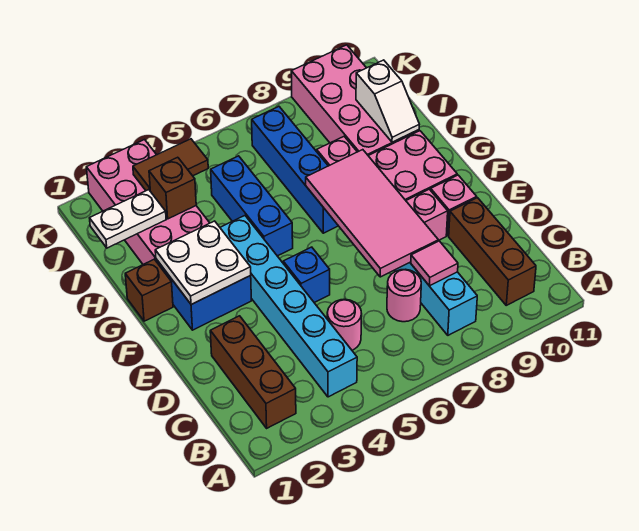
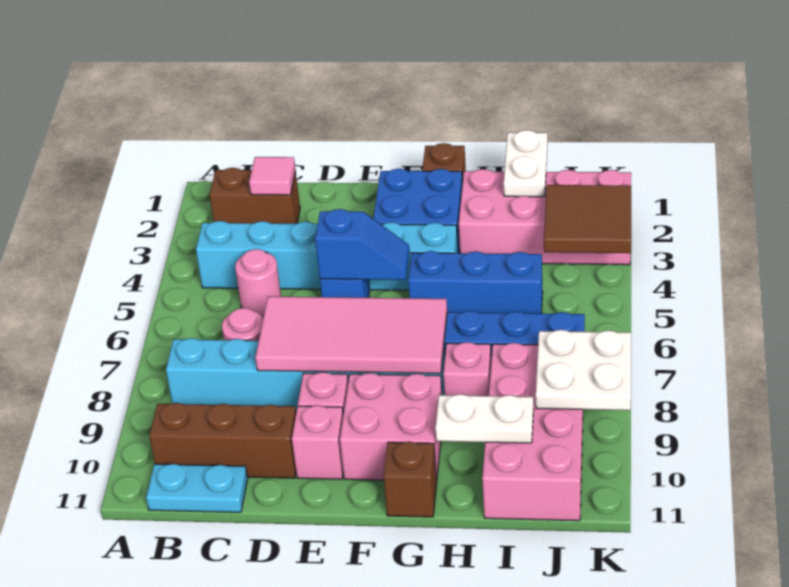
brown 1x3 brick [210,316,296,428] -> brown 1x2 brick [210,168,300,224]
none -> cyan 1x2 plate [146,464,248,512]
pink 1x1 tile [411,241,458,286] -> pink 1x1 tile moved to [249,157,296,195]
none -> blue 1x2 slope [315,209,410,280]
white 2x2 plate [155,221,251,305] -> white 2x2 plate moved to [536,330,631,410]
pink 2x4 brick [291,45,419,156] -> pink 2x4 brick turned to [482,343,583,521]
white 1x2 slope [356,60,419,142] -> white 1x2 plate [435,394,534,443]
brown 1x1 brick [149,157,196,219] -> brown 1x1 brick moved to [383,442,437,517]
brown 1x2 tile [133,139,208,191] -> brown 2x2 tile [544,185,631,253]

